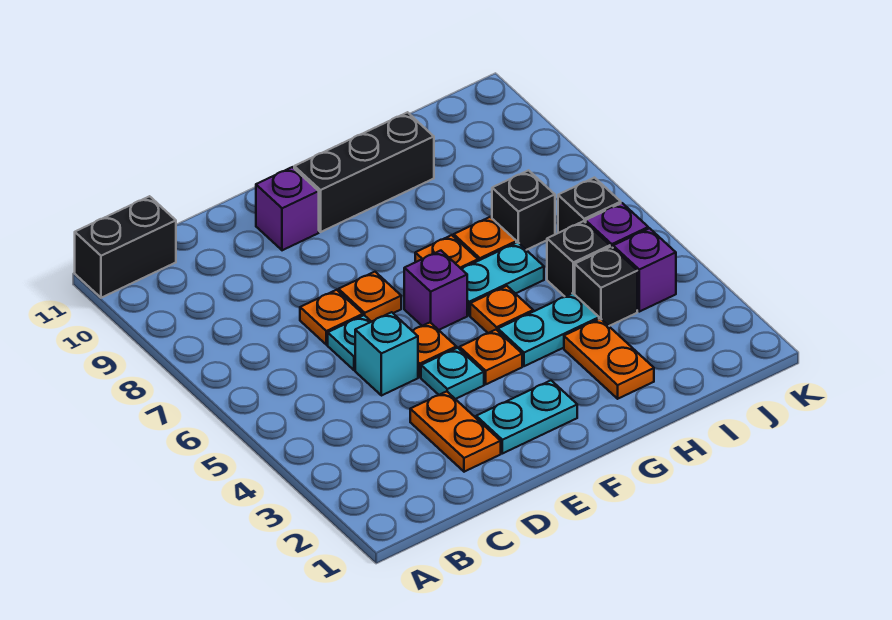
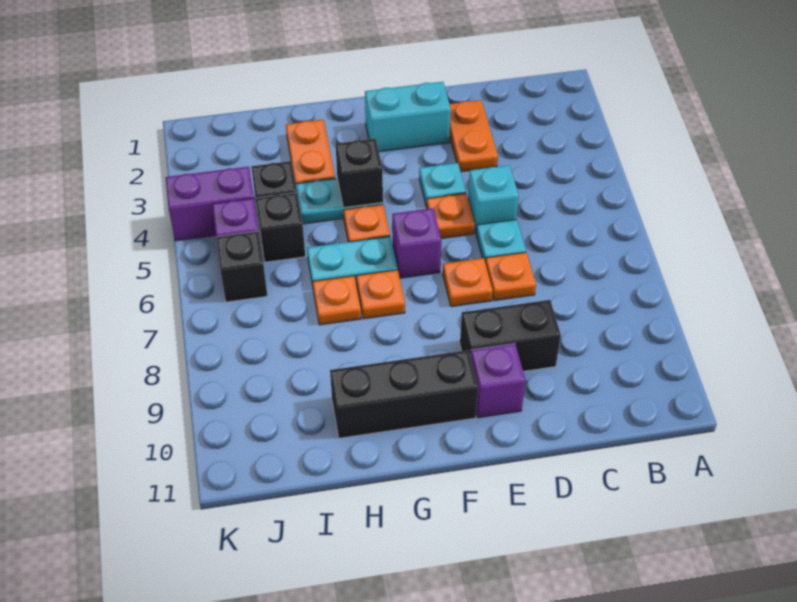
black 1x2 brick [75,196,176,298] -> black 1x2 brick moved to [460,300,561,371]
cyan 1x2 plate [476,381,577,454] -> cyan 1x2 brick [365,82,451,152]
orange 1x1 plate [460,330,522,384] -> none
black 1x1 brick [492,170,555,250] -> black 1x1 brick moved to [336,139,383,208]
purple 1x1 brick [613,228,676,312] -> purple 1x2 brick [165,167,254,241]

